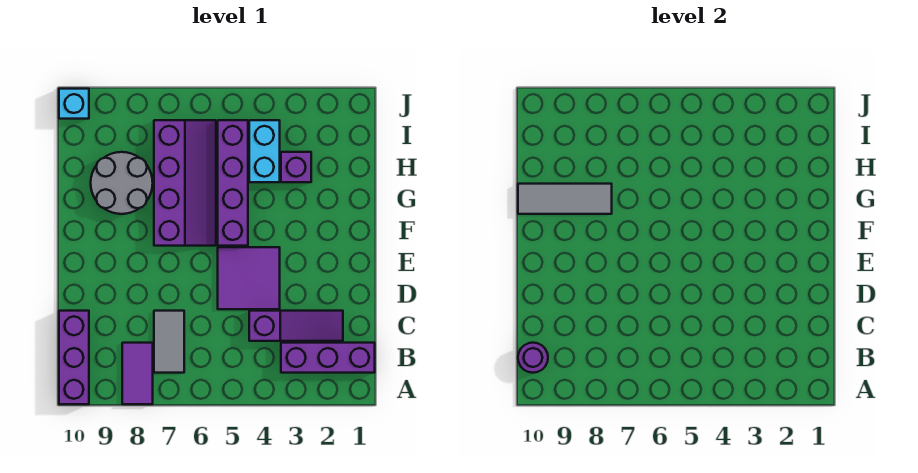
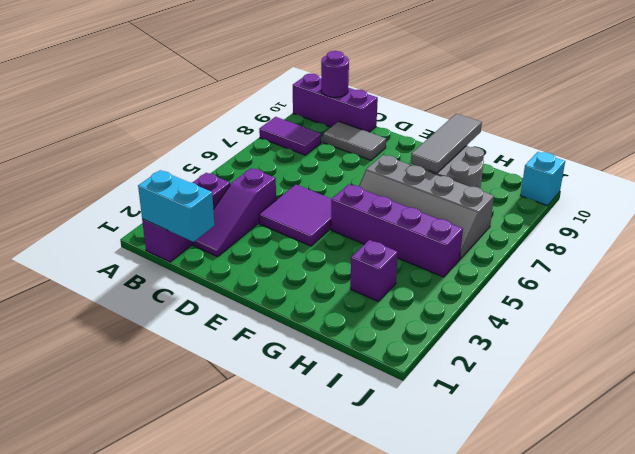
grey 1x2 tile [154,311,184,373] -> grey 1x2 tile moved to [323,121,386,160]
purple 2x4 slope [154,120,216,246] -> grey 2x4 slope [359,155,494,259]
cyan 1x2 brick [249,120,280,182] -> cyan 1x2 brick moved to [138,170,215,242]

